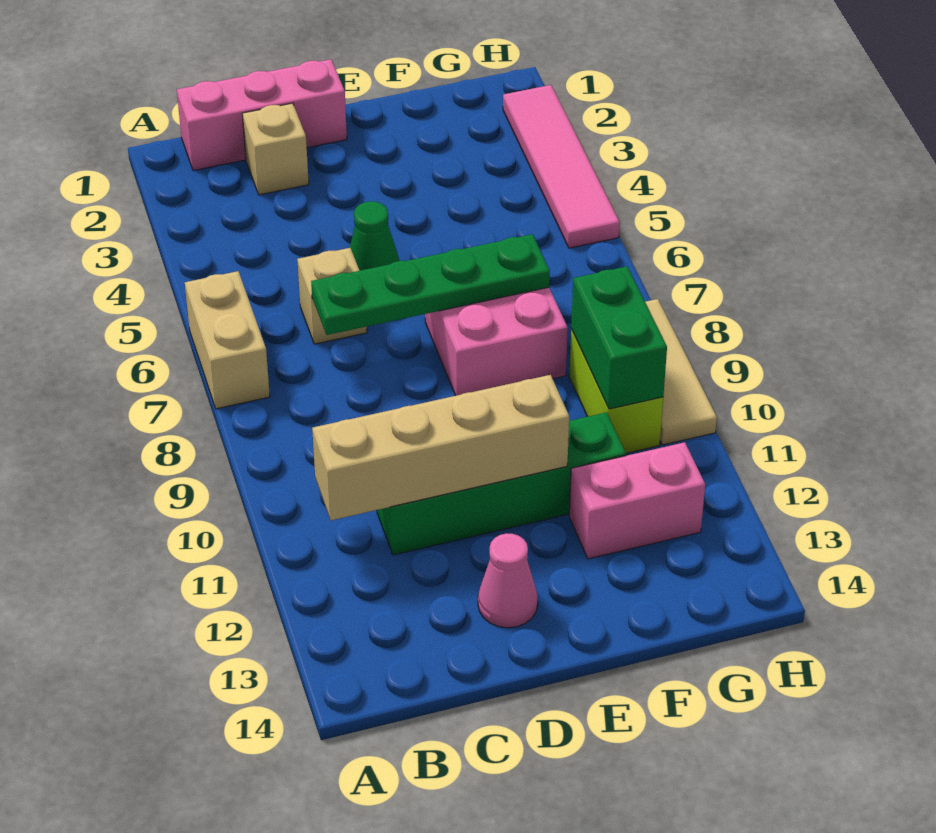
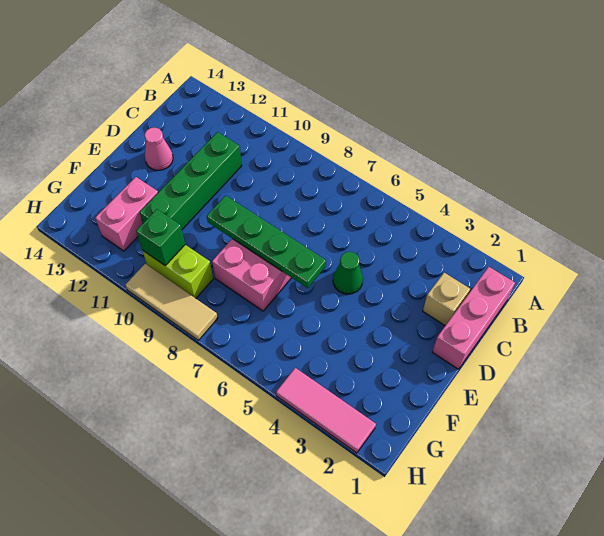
tan 1x2 brick [185,271,270,409] -> none
tan 1x4 brick [312,375,569,520] -> none
tan 1x1 brick [297,248,367,344] -> none
green 1x4 plate [311,234,550,335] -> green 1x4 plate turned to [207,196,326,288]
green 1x2 brick [571,266,667,409] -> green 1x1 brick [136,209,185,266]
pink 1x4 tile [503,85,620,248] -> pink 1x3 tile [276,368,376,453]

